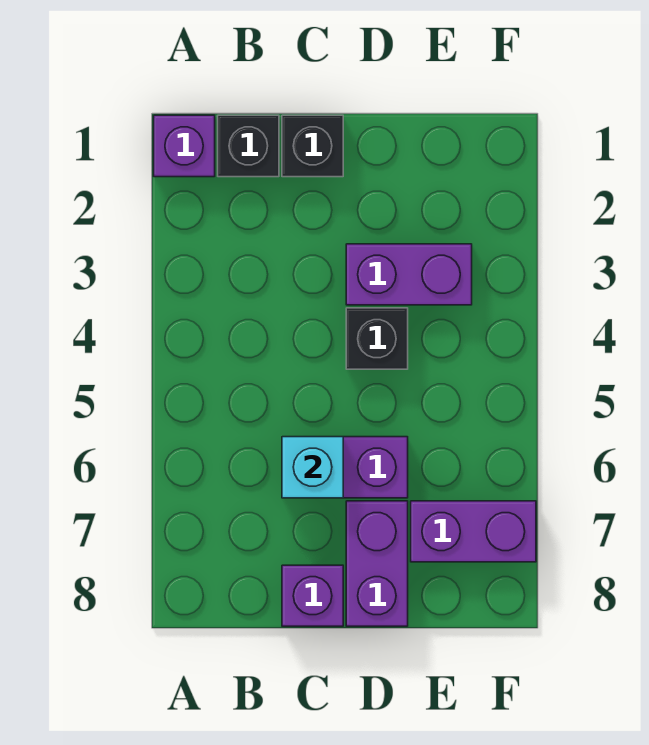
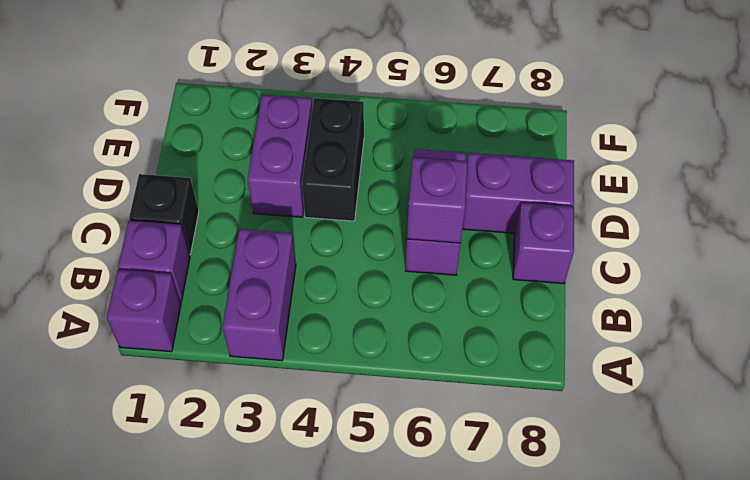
black 1x1 brick [218,115,279,177] -> purple 1x1 brick [118,221,190,302]
cyan 1x1 brick [282,437,343,498] -> purple 1x1 brick [407,157,468,243]
black 1x1 brick [346,308,408,369] -> black 1x2 brick [302,98,364,221]
purple 1x2 brick [411,501,536,562] -> purple 1x2 brick moved to [222,229,296,361]

